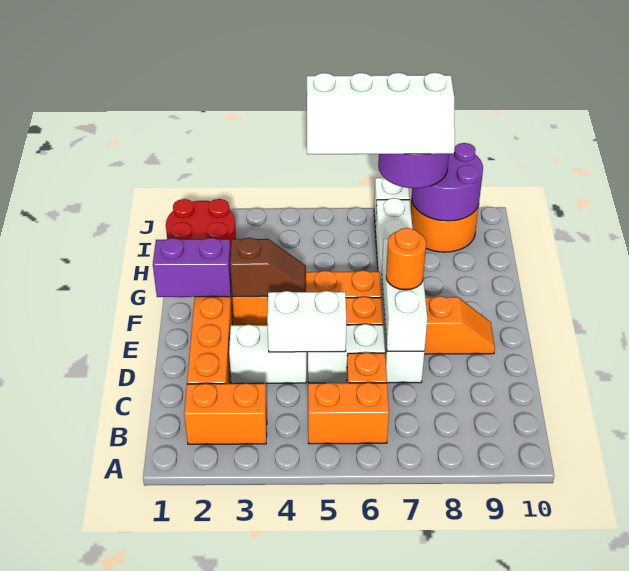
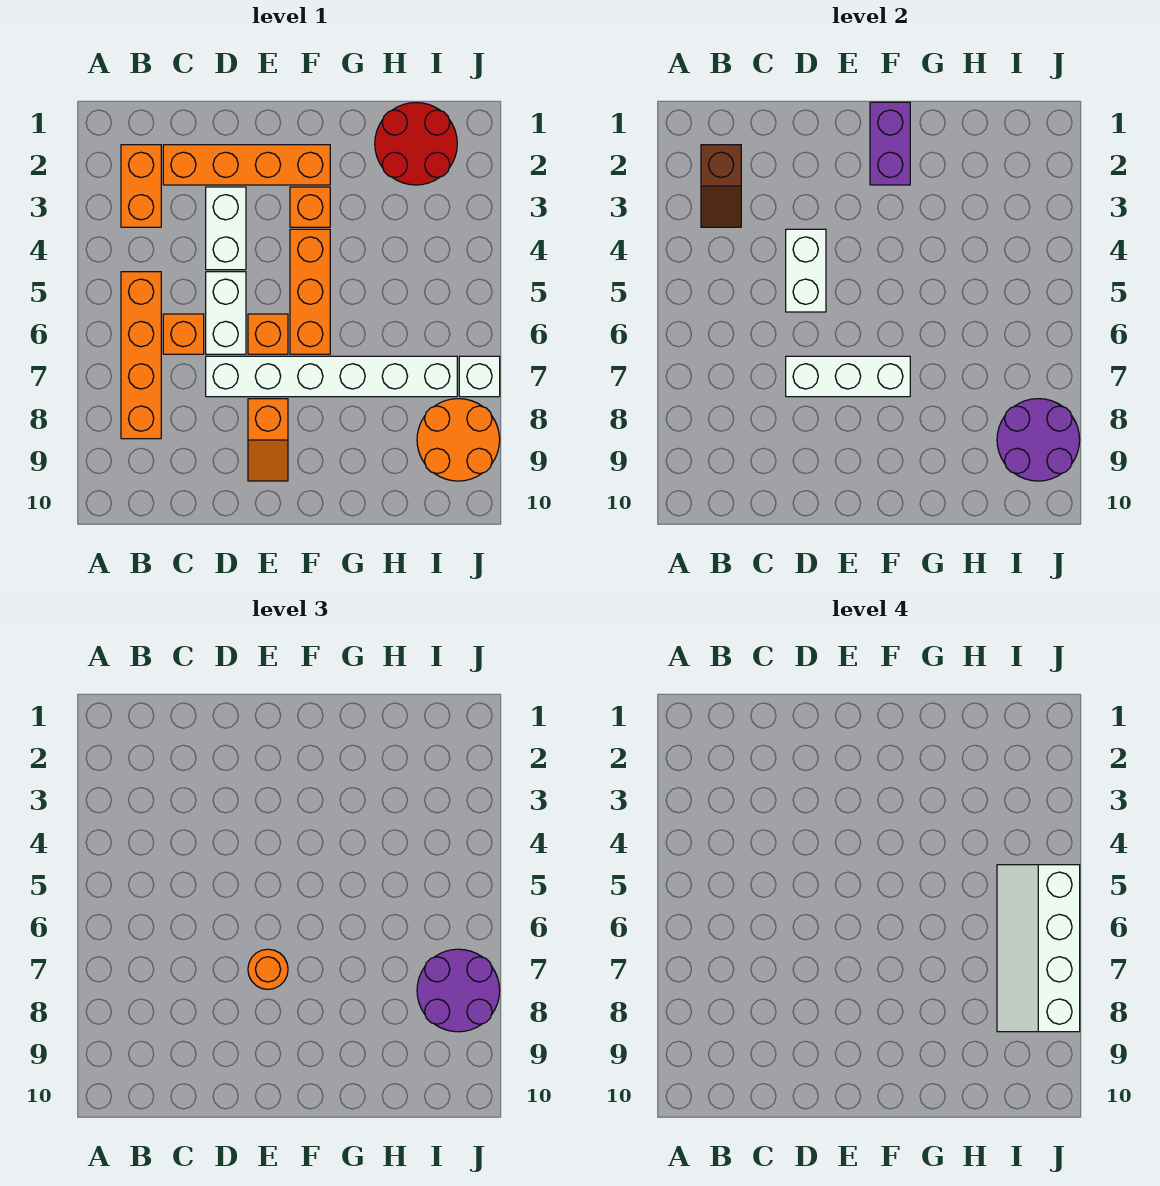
orange 1x2 brick [308,383,389,444] -> orange 1x4 brick [121,272,161,439]
brown 1x2 slope [230,238,306,297] -> brown 1x2 slope moved to [701,145,741,227]

